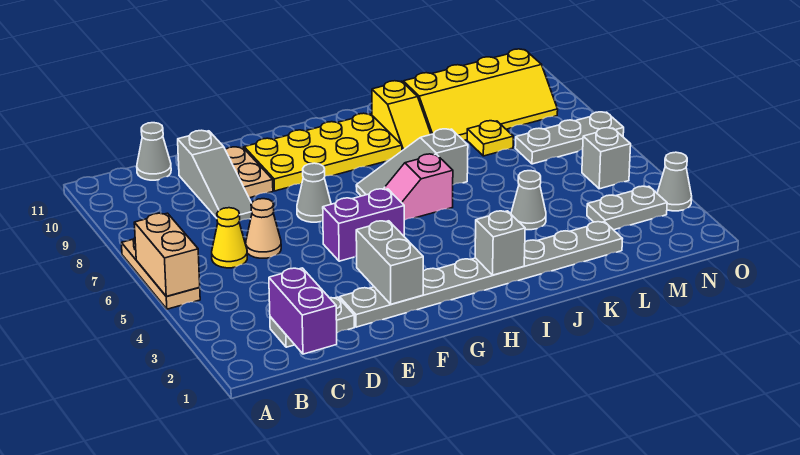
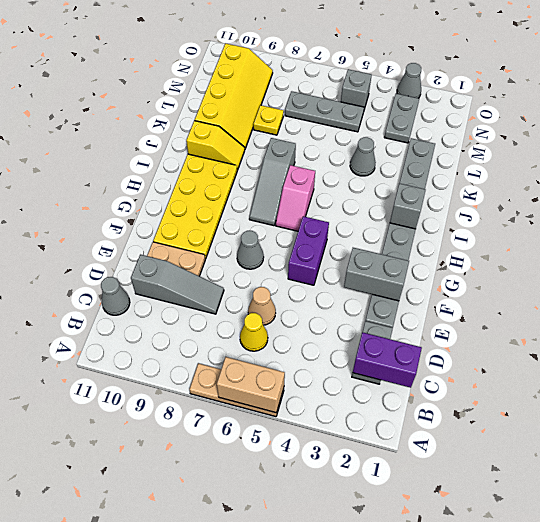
grey 1x3 plate [515,112,624,164] -> grey 1x3 plate turned to [285,91,364,132]

